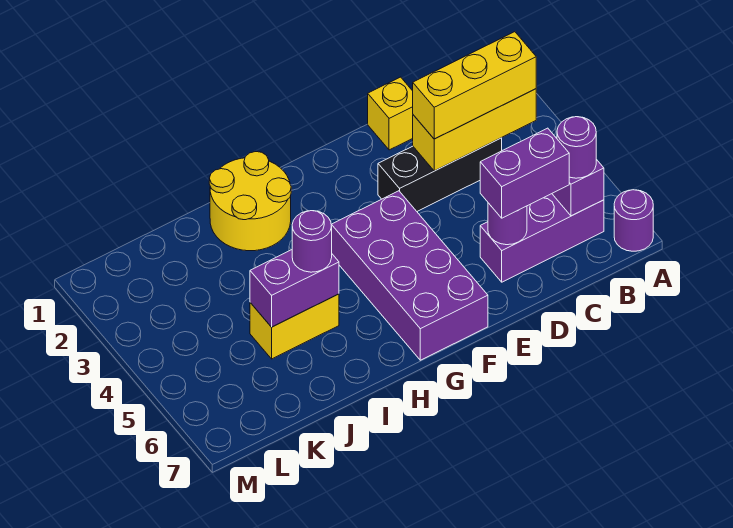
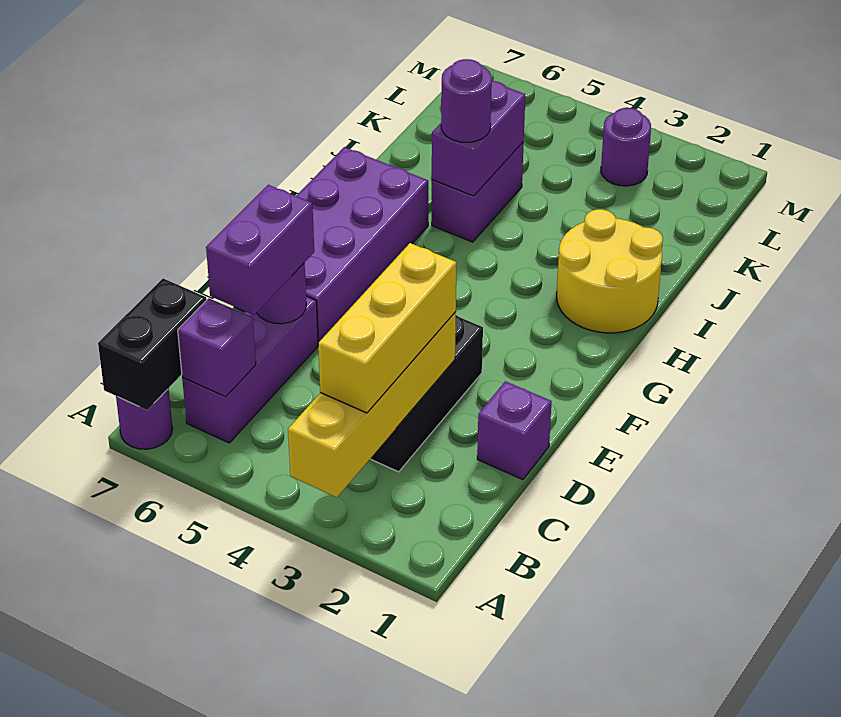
none -> black 1x2 brick [98,279,207,410]
yellow 1x3 brick [413,89,536,171] -> yellow 1x4 brick [288,312,456,498]
purple 1x1 round brick [557,117,596,178] -> purple 1x1 round brick moved to [601,108,651,186]
yellow 1x1 brick [368,77,413,150] -> purple 1x1 brick [477,381,552,480]
purple 2x4 brick [331,191,488,360] -> purple 2x4 brick turned to [234,147,428,343]
yellow 1x2 brick [250,294,339,359] -> purple 1x2 brick [432,142,524,242]

